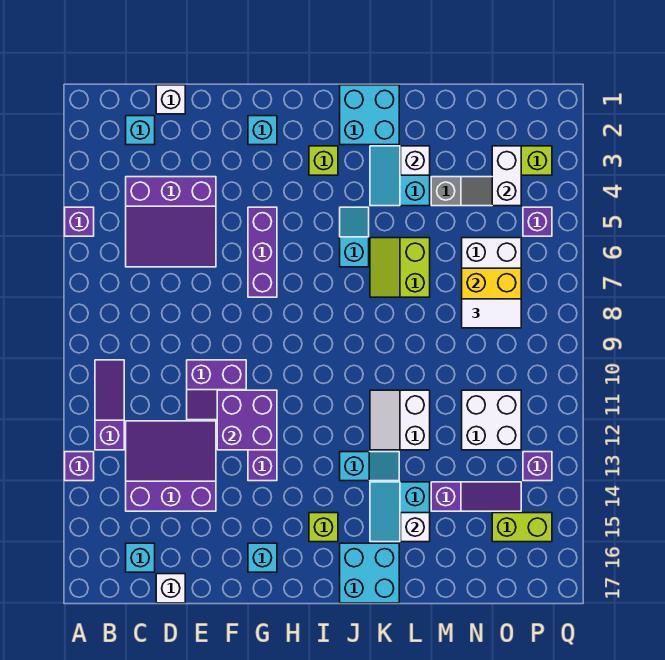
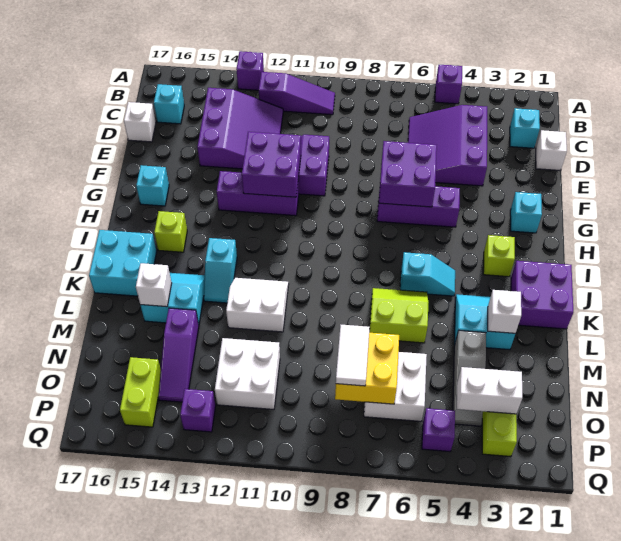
none -> purple 2x2 brick [379,141,437,207]
cyan 2x2 brick [340,85,399,145] -> purple 2x2 brick [511,261,573,329]

